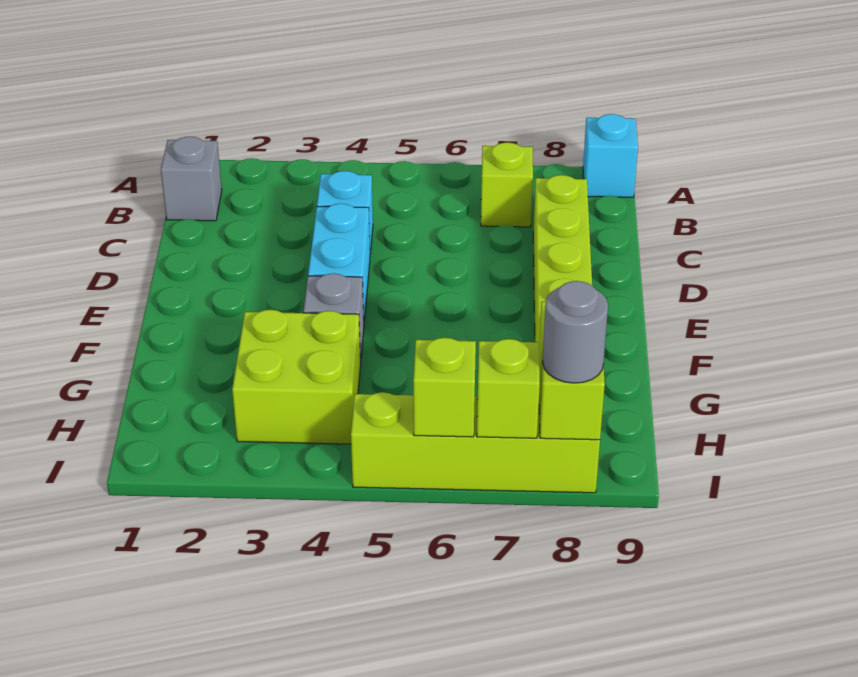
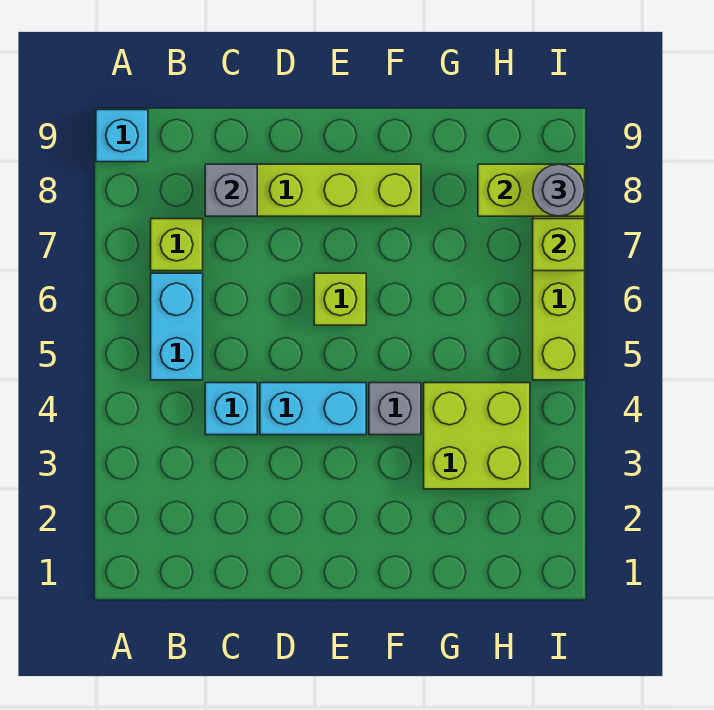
grey 1x1 brick [161,137,222,221] -> grey 1x1 brick moved to [205,164,257,216]
none -> cyan 1x2 brick [151,273,203,380]
lime 1x1 brick [413,338,476,437] -> lime 1x1 brick moved to [314,273,366,325]

